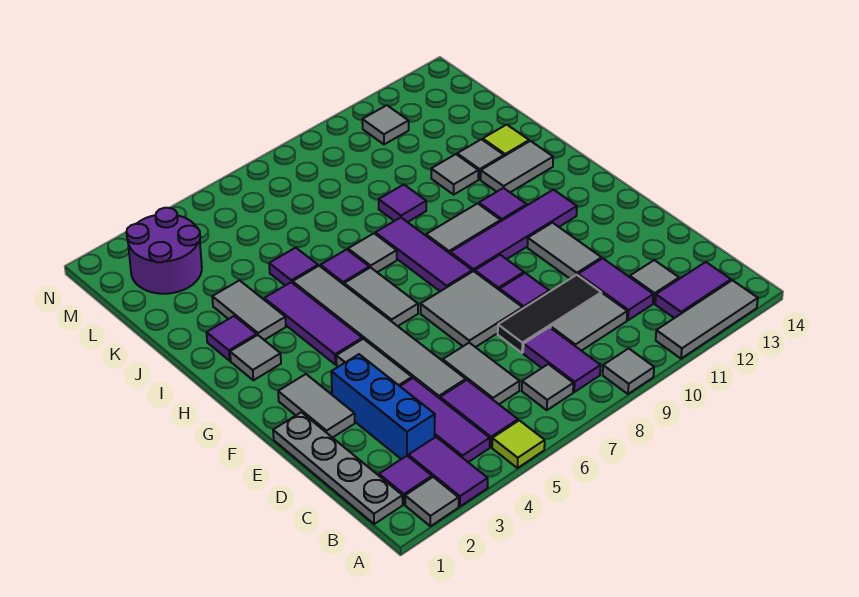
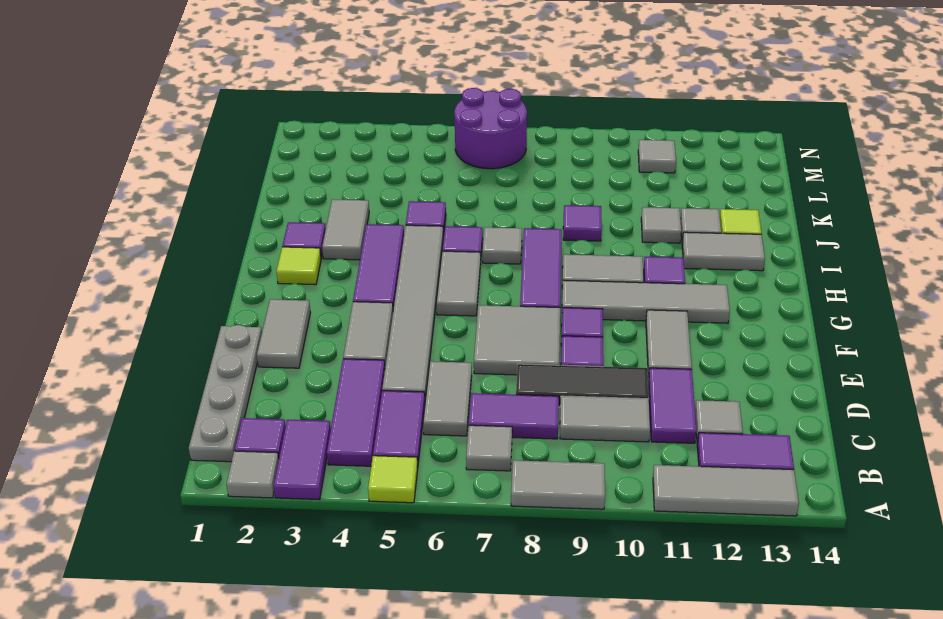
grey 1x1 tile [603,348,654,394] -> grey 1x2 tile [511,460,605,509]
purple 1x2 tile [523,327,601,392] -> purple 1x2 tile turned to [469,393,559,439]
blue 1x3 brick [331,354,435,459] -> none
purple 1x4 tile [450,190,577,272] -> grey 1x4 tile [562,280,730,323]
grey 1x1 tile [230,335,281,380] -> lime 1x1 tile [276,247,321,285]
purple 2x2 round brick [126,208,202,294] -> purple 2x2 round brick moved to [454,88,527,169]

